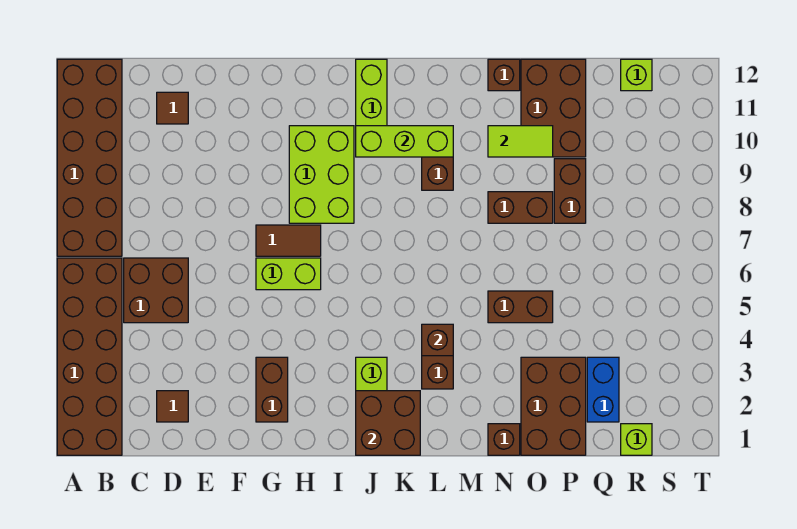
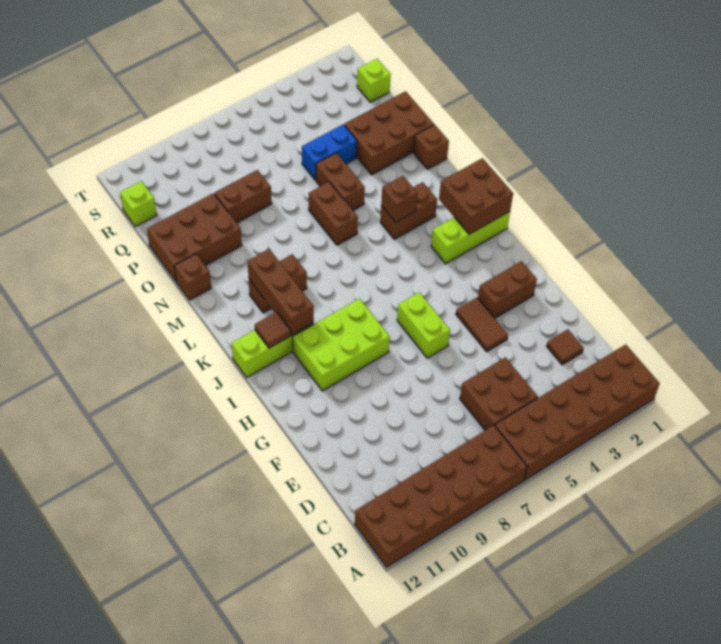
brown 1x1 tile [157,92,188,124] -> brown 1x1 tile moved to [255,312,291,348]
brown 1x2 tile [256,225,321,256] -> brown 1x2 tile moved to [456,298,508,352]
lime 1x3 brick [356,126,453,157] -> brown 1x3 brick [248,249,314,335]
brown 1x2 brick [488,192,553,223] -> brown 1x2 brick moved to [309,182,358,245]
lime 1x2 tile [488,126,553,157] -> none
blue 1x2 brick [587,357,619,422] -> blue 1x2 brick moved to [302,124,357,180]

